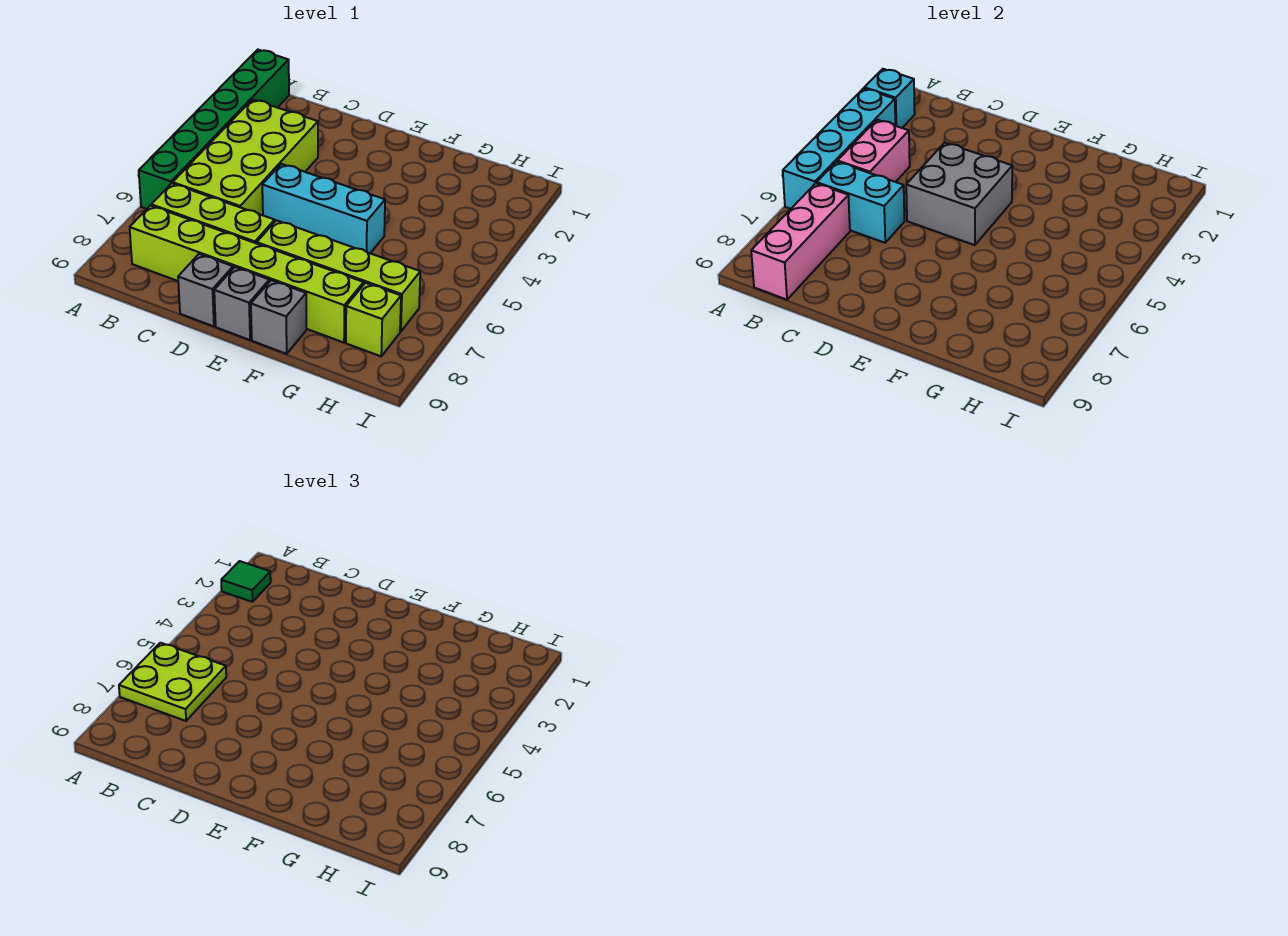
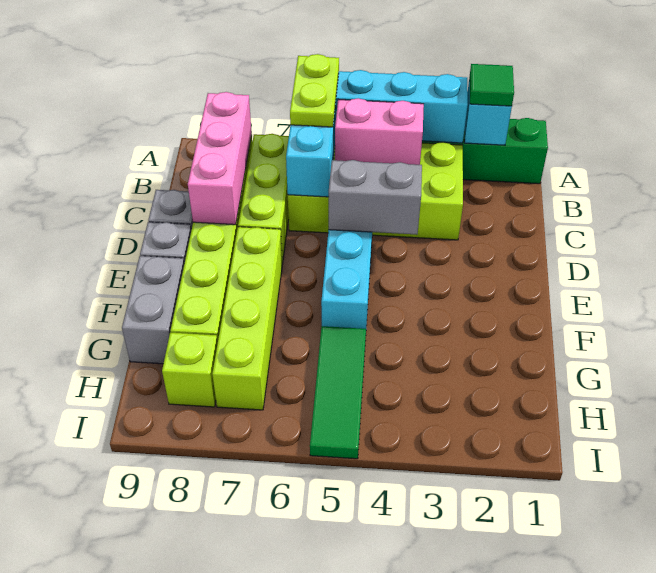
lime 2x2 plate [119,643,226,721] -> lime 1x2 plate [290,54,339,127]
pink 1x3 brick [751,183,850,300] -> pink 1x3 brick turned to [188,92,252,225]
grey 2x2 brick [906,143,1012,245] -> grey 1x2 brick [329,160,422,235]
grey 1x1 brick [251,280,306,354] -> grey 1x2 brick [122,256,184,364]
none -> green 1x3 tile [310,326,366,459]

